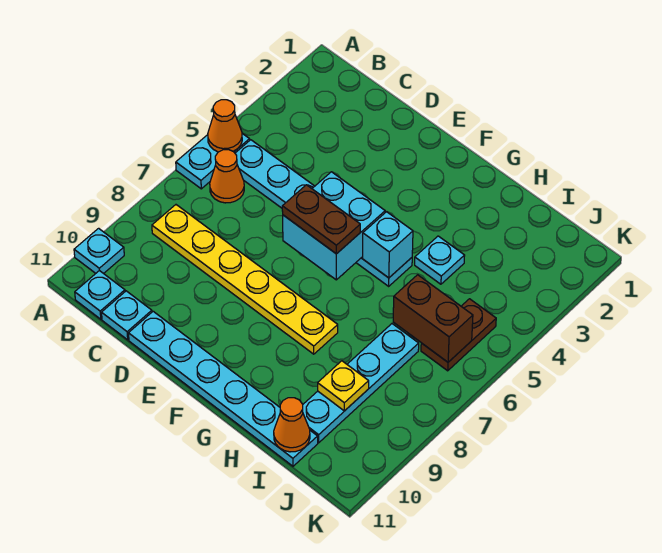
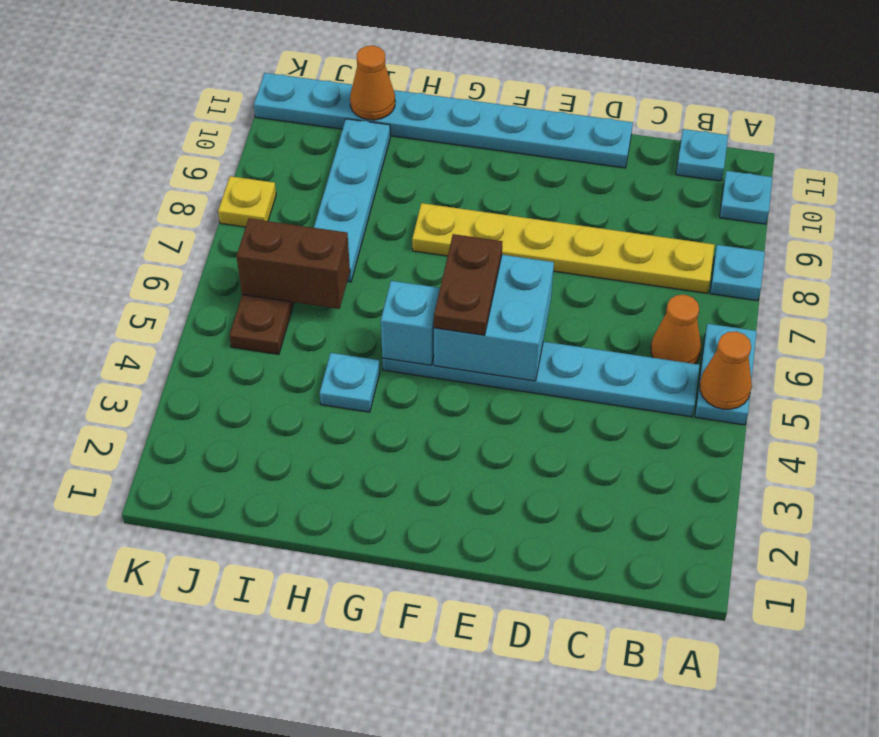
cyan 1x1 plate [102,291,152,340] -> cyan 1x1 plate moved to [710,245,765,301]
cyan 1x6 plate [129,311,318,466] -> cyan 1x8 plate [254,73,633,168]
brown 1x2 plate [282,185,360,254] -> brown 1x2 plate turned to [434,234,502,335]
yellow 1x1 plate [318,361,369,411] -> yellow 1x1 plate moved to [218,176,276,227]

